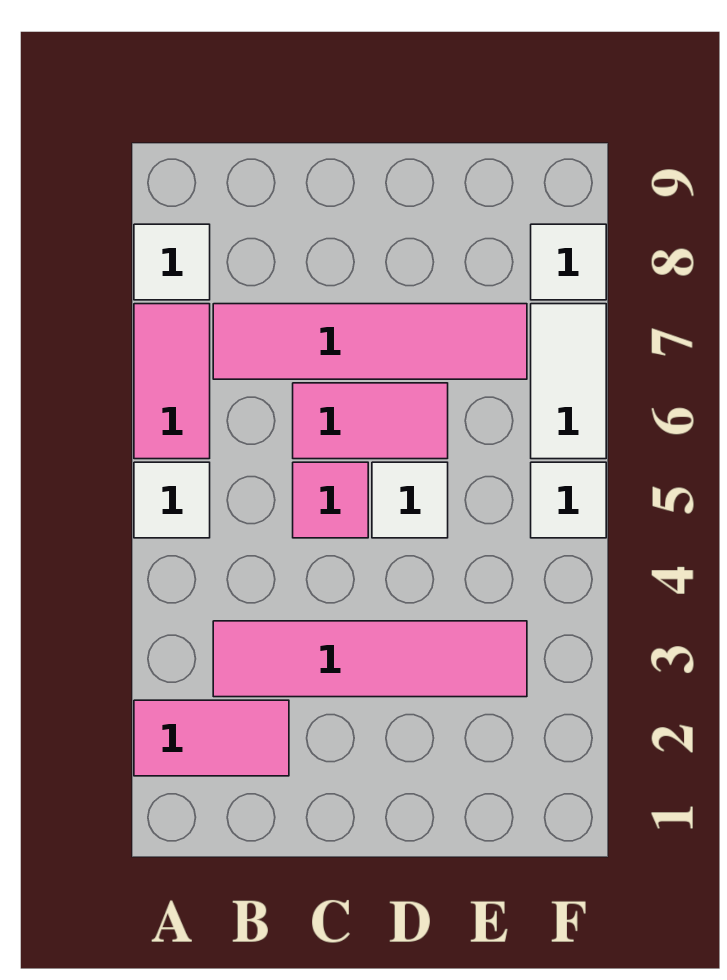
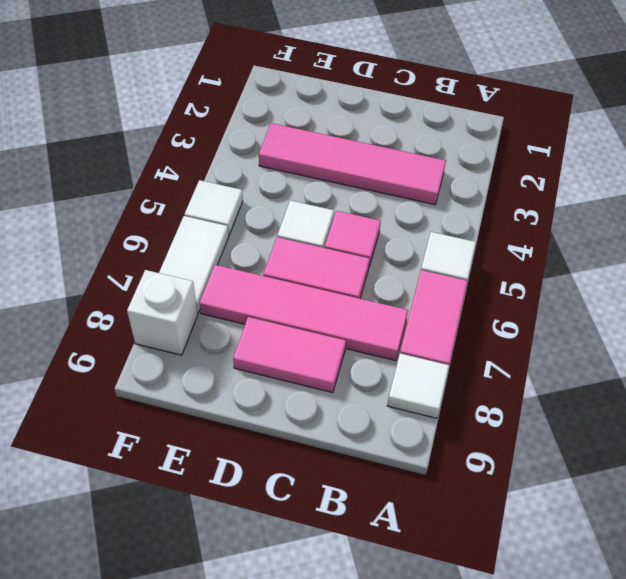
pink 1x2 tile [134,700,289,776] -> pink 1x2 tile moved to [233,317,346,393]
white 1x1 tile [531,224,606,300] -> white 1x1 brick [127,270,198,355]

